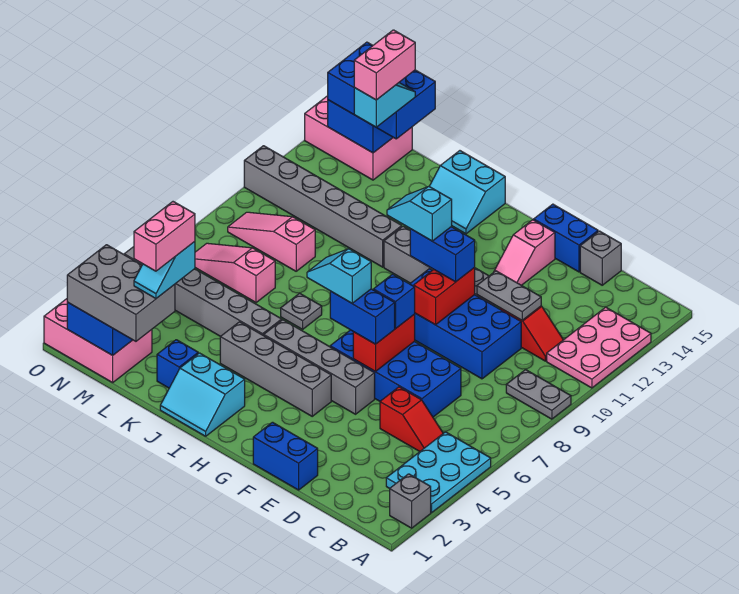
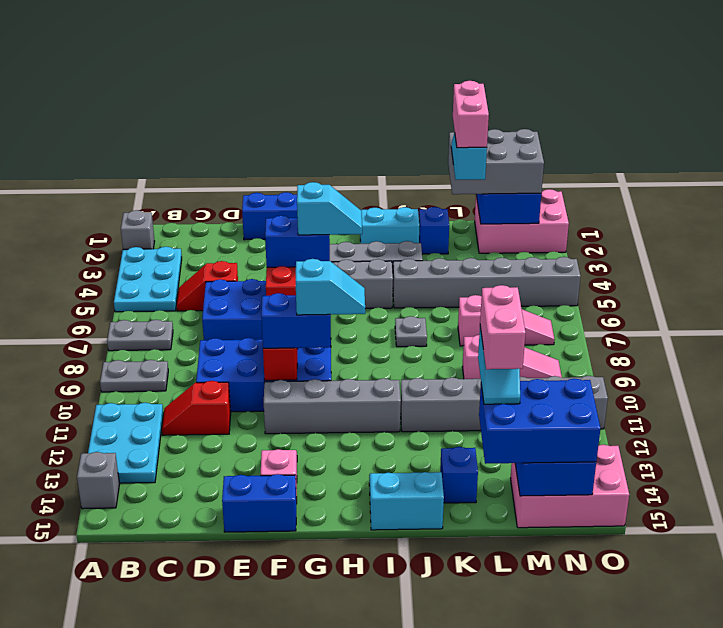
pink 2x3 plate [547,307,651,388] -> cyan 2x3 plate [88,403,163,483]
grey 1x2 plate [477,271,541,320] -> grey 1x2 plate moved to [107,320,173,351]
grey 1x1 brick [580,231,621,285] -> grey 1x1 brick moved to [77,452,119,509]
blue 1x1 brick [373,274,415,328] -> blue 1x1 brick moved to [440,447,478,503]

